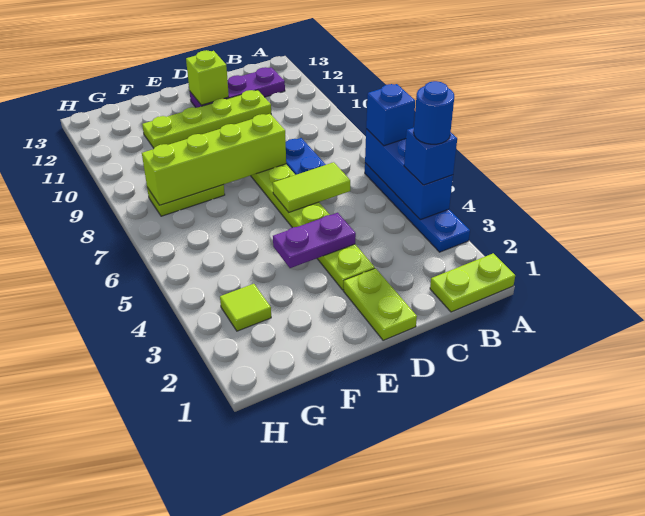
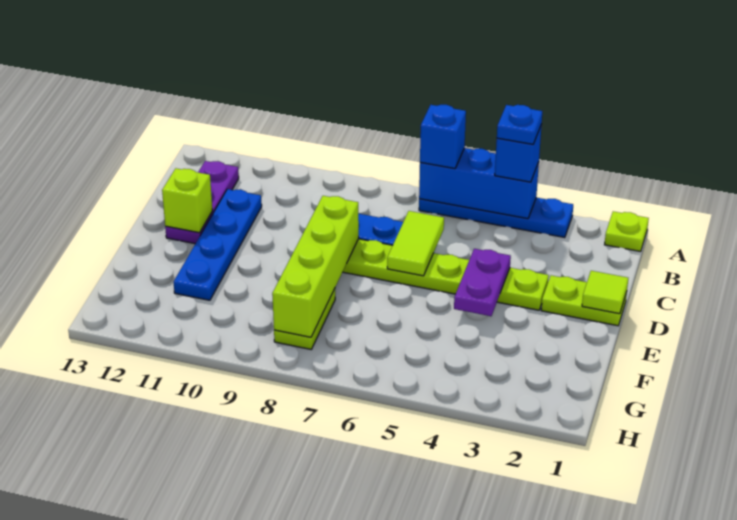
lime 1x2 plate [430,253,515,312] -> lime 1x1 plate [605,211,649,252]
blue 1x1 round brick [414,81,454,144] -> blue 1x1 plate [497,105,542,144]
lime 1x4 plate [142,90,271,148] -> blue 1x4 plate [174,189,262,300]
lime 1x1 tile [220,284,271,331] -> lime 1x1 tile moved to [582,271,628,314]

